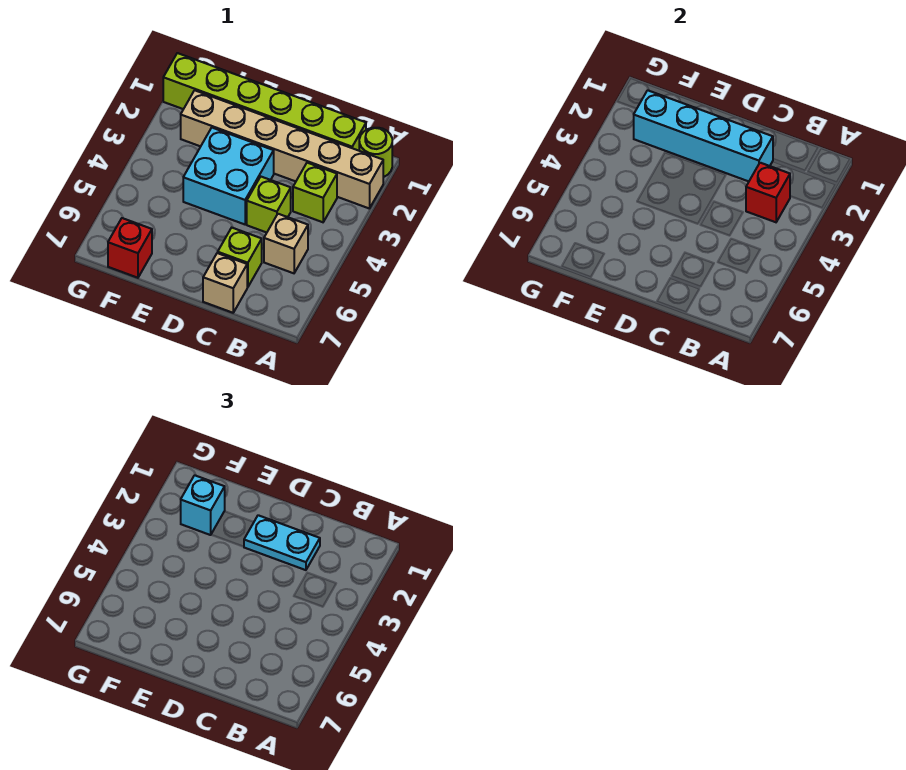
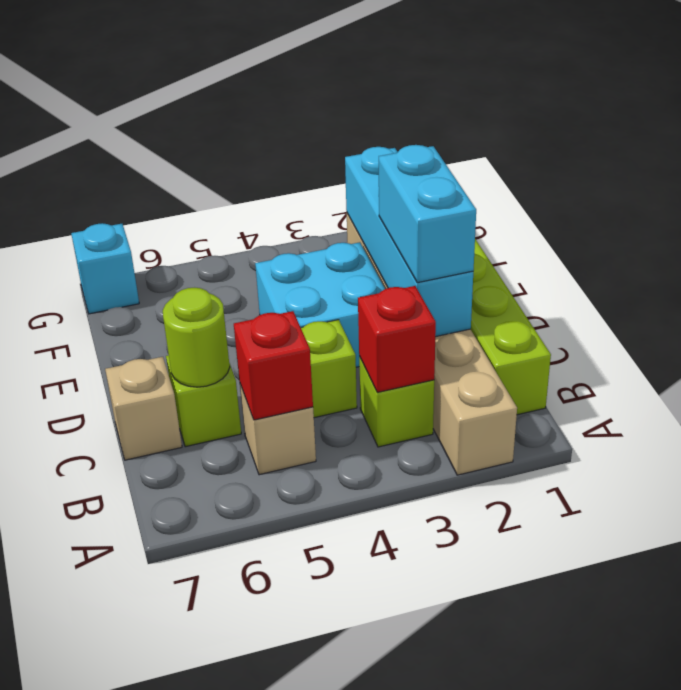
lime 1x1 round brick [359,128,392,177] -> lime 1x1 round brick moved to [163,288,230,387]
cyan 1x2 plate [244,515,320,570] -> cyan 1x2 brick [379,145,476,283]
cyan 1x1 brick [181,475,225,535] -> cyan 1x1 brick moved to [71,223,139,314]
red 1x1 brick [108,218,152,278] -> red 1x1 brick moved to [234,311,313,420]

